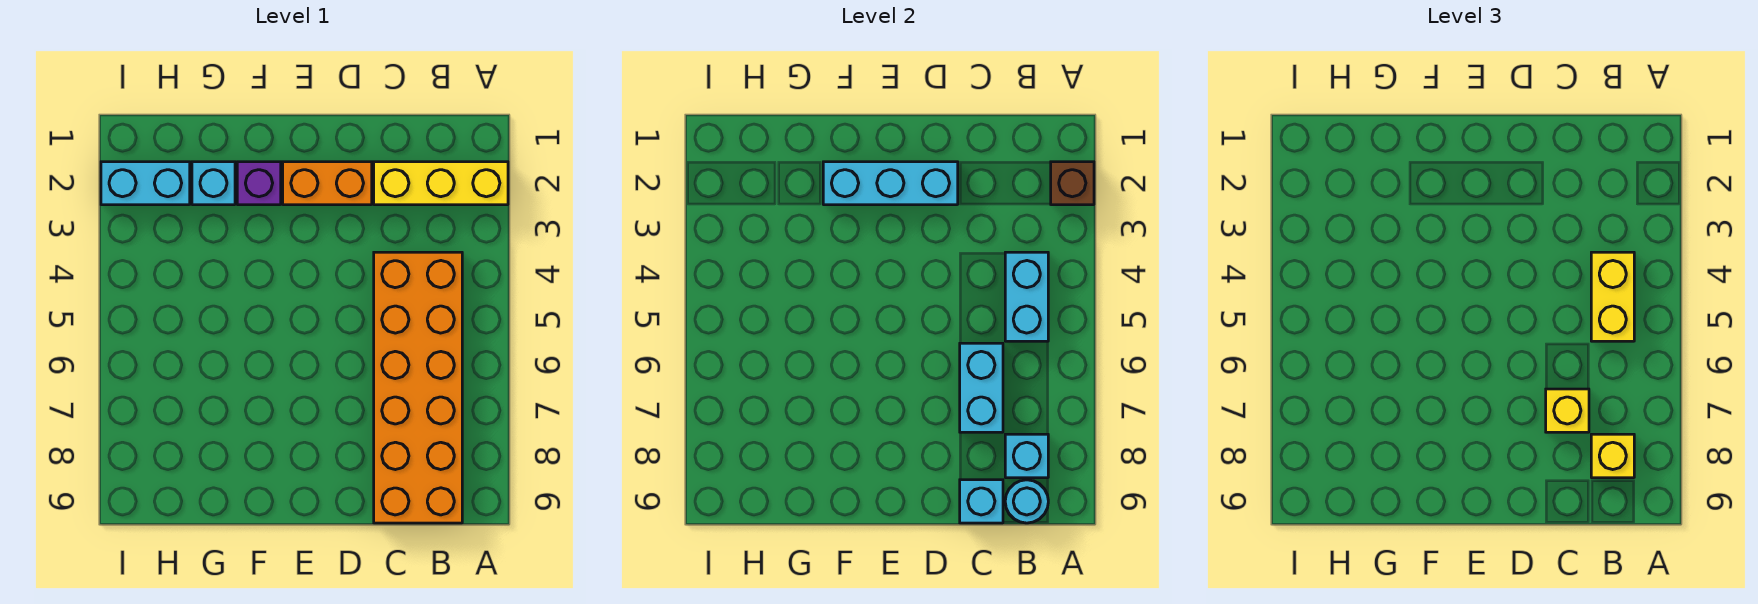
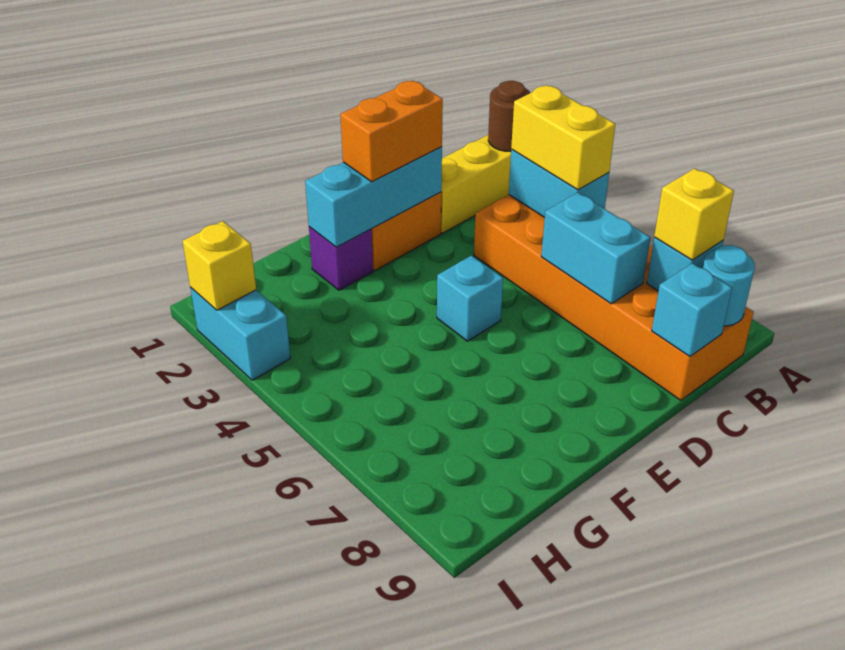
brown 1x1 brick [1051,162,1094,205] -> brown 1x1 round brick [488,81,530,151]
yellow 1x1 brick [1546,389,1589,432] -> yellow 1x1 brick moved to [183,221,256,310]
none -> orange 1x2 brick [340,81,443,182]
cyan 1x1 brick [192,162,235,205] -> cyan 1x1 brick moved to [437,256,503,341]
cyan 1x2 brick [101,162,190,205] -> cyan 1x2 brick turned to [190,287,290,380]

